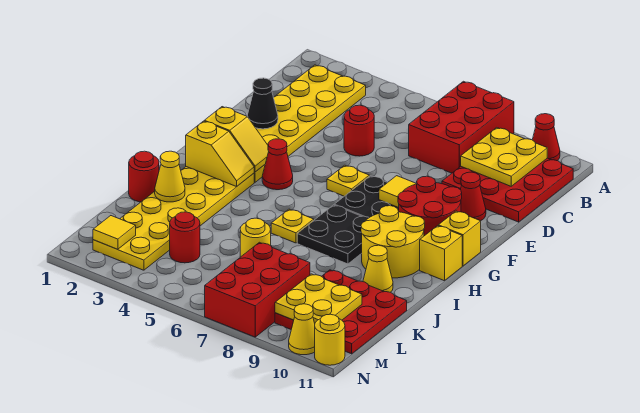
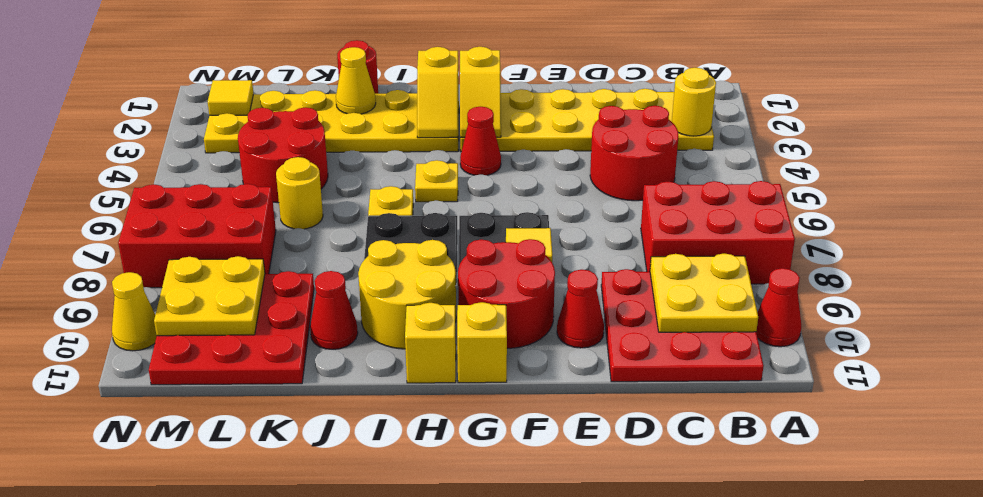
red 1x1 round brick [344,105,374,156] -> red 2x2 round brick [590,106,679,201]
black 1x1 cone [247,78,278,129] -> none
yellow 1x1 plate [327,165,369,196] -> yellow 1x1 plate moved to [415,160,458,202]
yellow 1x1 cone [363,245,393,292] -> red 1x1 cone [310,271,358,350]
red 1x1 round brick [170,212,200,263] -> red 2x2 round brick [238,107,328,203]
yellow 1x1 round brick [315,314,345,365] -> yellow 1x1 round brick moved to [672,68,716,136]

